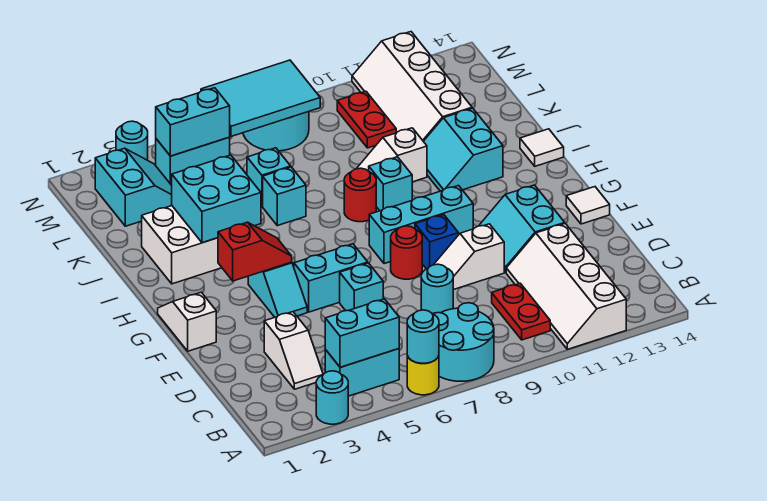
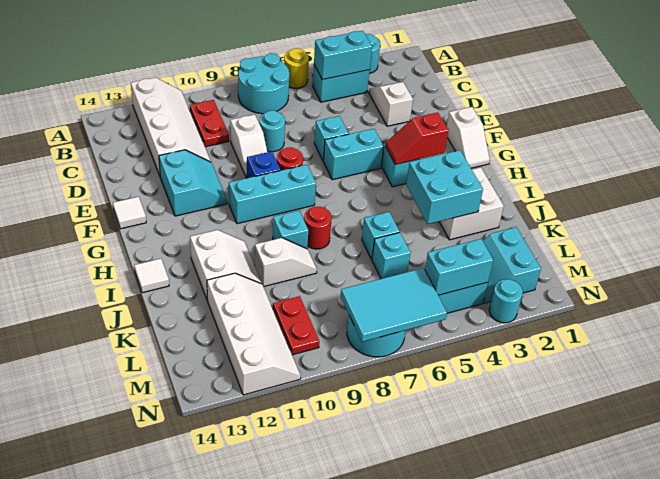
cyan 1x1 round brick [407,310,439,363] -> none
white 1x2 slope [434,224,504,290] -> white 1x2 slope turned to [230,114,267,178]
cyan 2x2 slope [423,108,503,191] -> white 2x2 slope [190,230,262,301]

